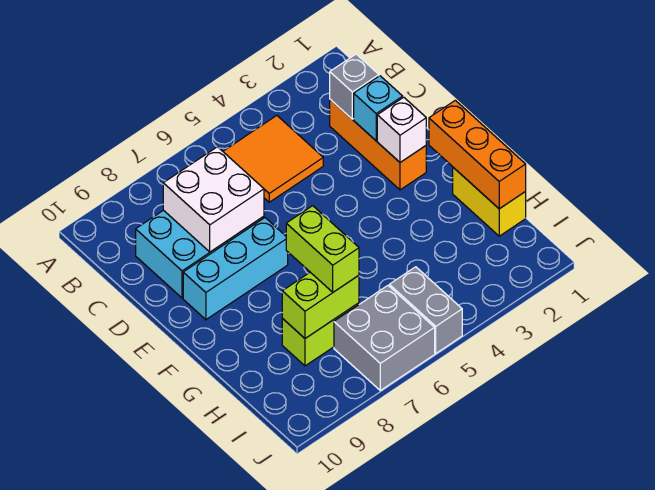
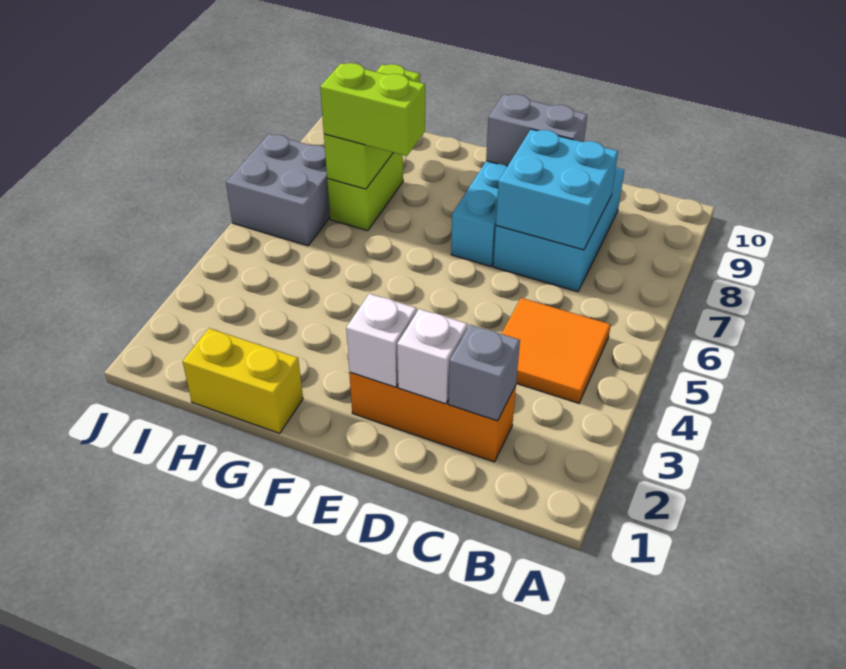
white 2x2 brick [163,147,264,252] -> cyan 2x2 brick [496,129,618,250]
cyan 1x1 brick [354,76,403,141] -> white 1x1 brick [397,309,468,404]
orange 1x3 brick [429,100,526,209] -> none
lime 1x2 brick [282,272,359,338] -> lime 1x3 brick [324,64,420,189]
grey 1x2 brick [389,267,462,353] -> grey 1x2 brick moved to [486,94,587,166]

